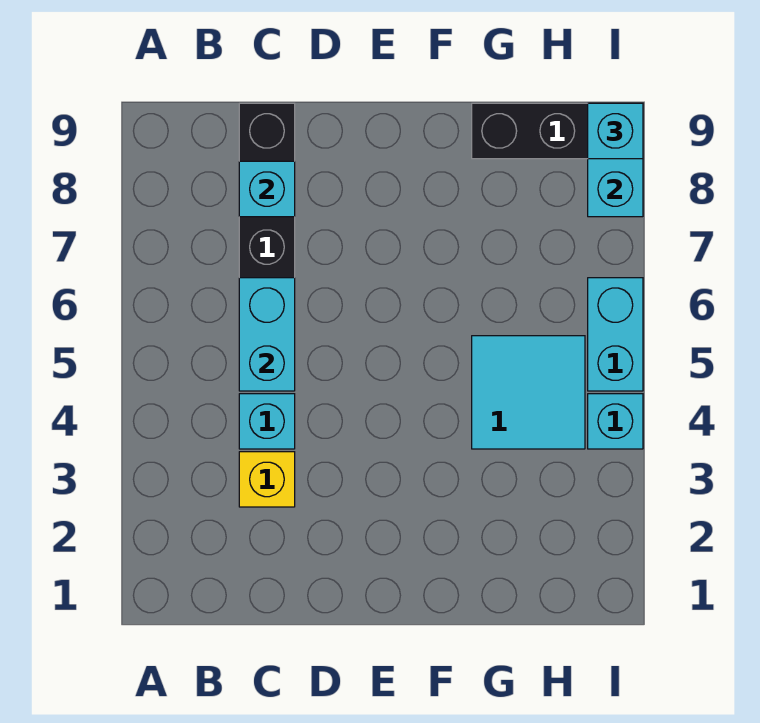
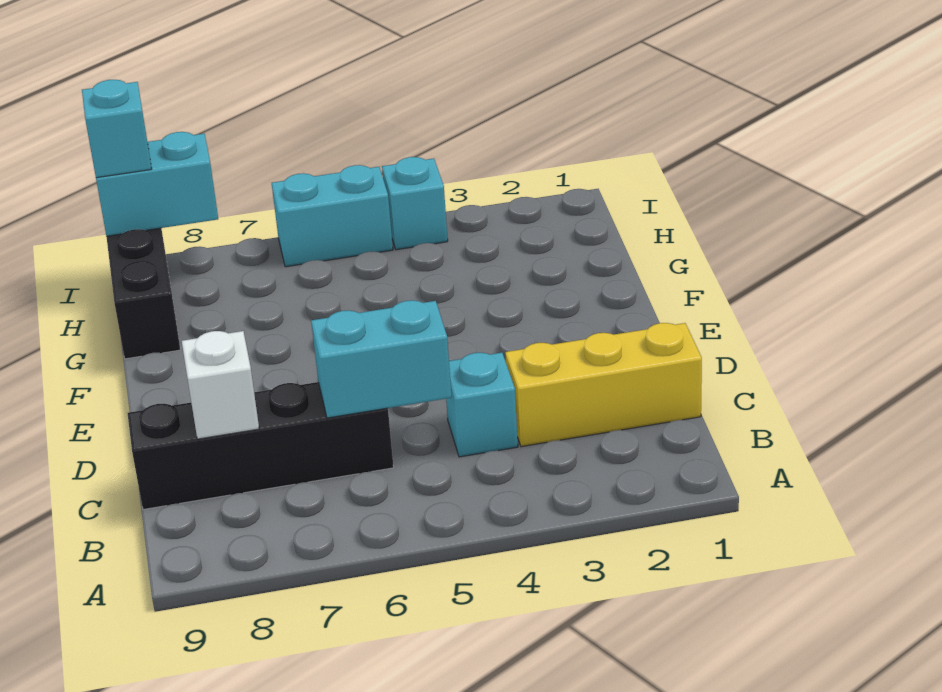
yellow 1x1 brick [239,452,295,507] -> yellow 1x3 brick [505,323,702,447]
cyan 1x1 brick [239,161,295,217] -> white 1x1 brick [182,331,259,439]
cyan 2x2 tile [472,336,585,449] -> none

